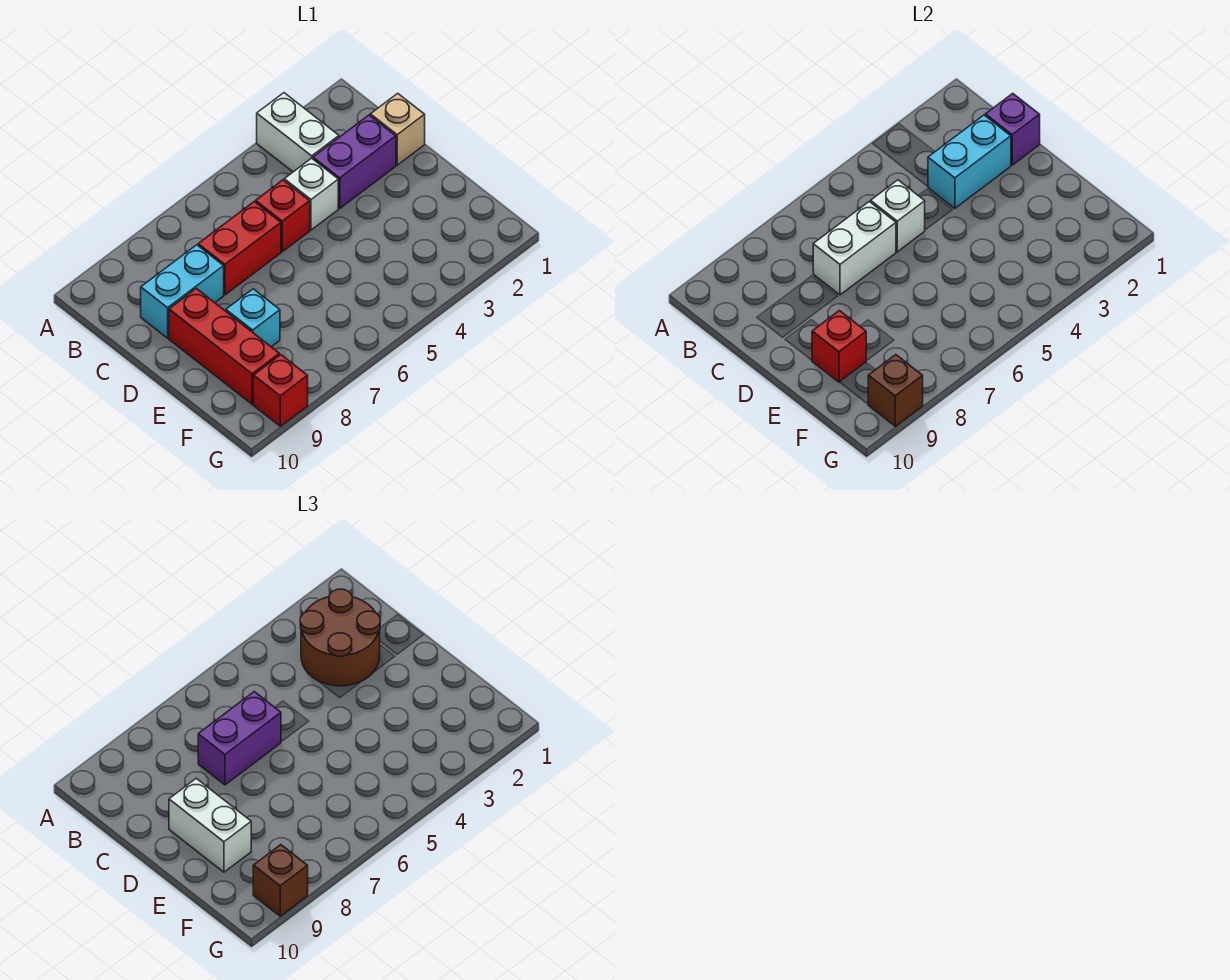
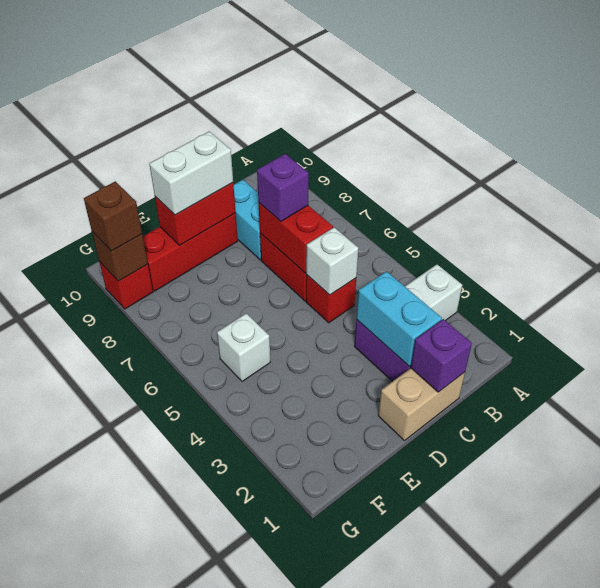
brown 2x2 round brick [300,589,380,686] -> none
tan 1x1 brick [370,93,425,165] -> tan 1x2 brick [378,368,465,441]
white 1x1 brick [284,158,338,230] -> white 1x1 brick moved to [217,313,270,381]
white 1x2 brick [813,202,896,295] -> red 1x2 brick [259,203,333,273]
purple 1x2 brick [198,692,281,785] -> purple 1x1 brick [257,154,309,221]
cyan 1x1 brick [226,289,280,347] -> none
red 1x1 brick [812,311,866,382] -> red 1x2 brick [155,183,236,245]

